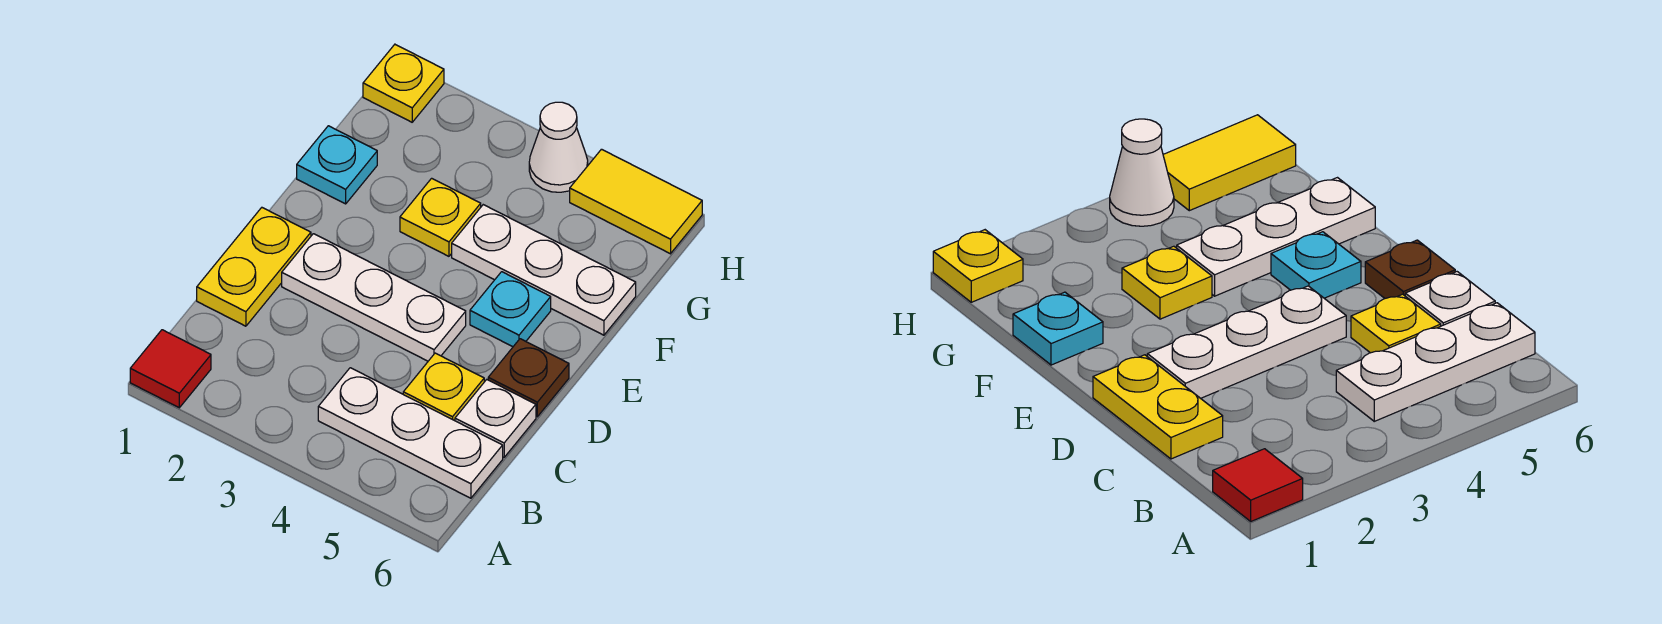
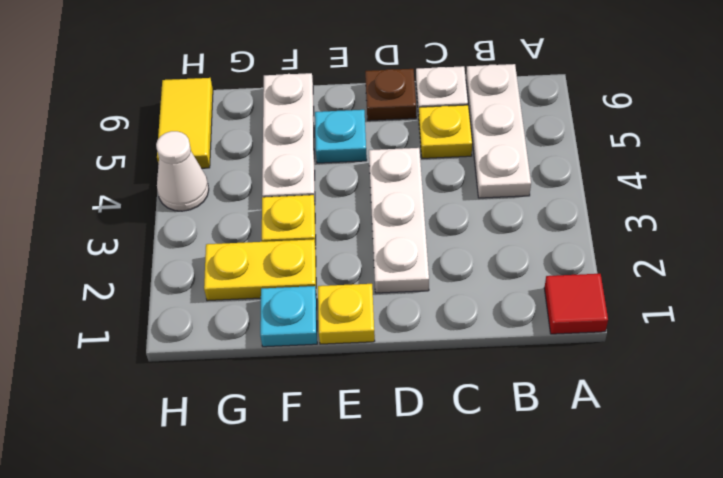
yellow 1x2 plate [197,208,311,326] -> yellow 1x2 plate moved to [204,239,316,301]
yellow 1x1 plate [363,44,444,122] -> yellow 1x1 plate moved to [318,284,375,344]

